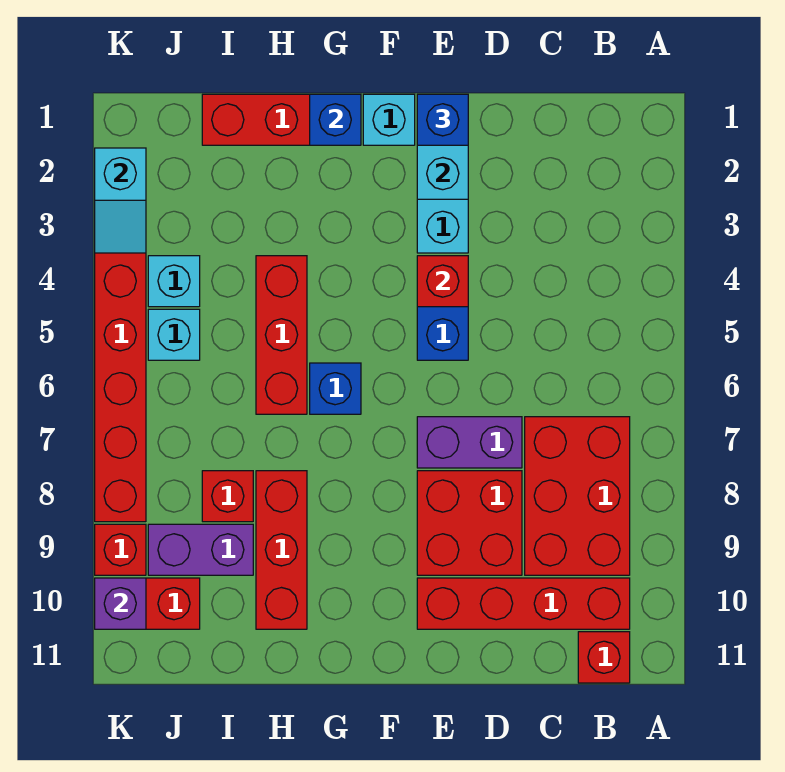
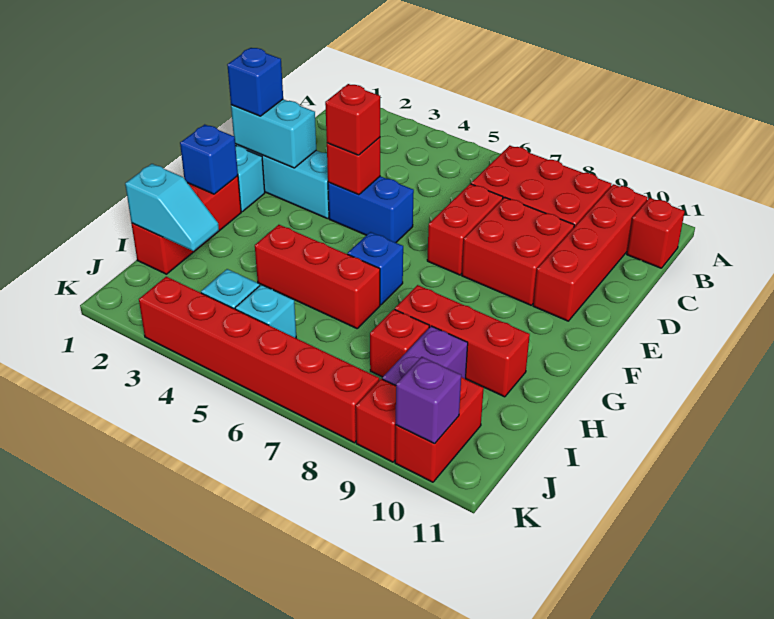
purple 1x2 brick [417,417,522,468] -> red 1x2 brick [427,184,503,275]
none -> red 1x1 brick [325,84,380,155]
cyan 1x2 slope [95,148,146,253] -> cyan 1x2 slope moved to [125,164,219,251]

